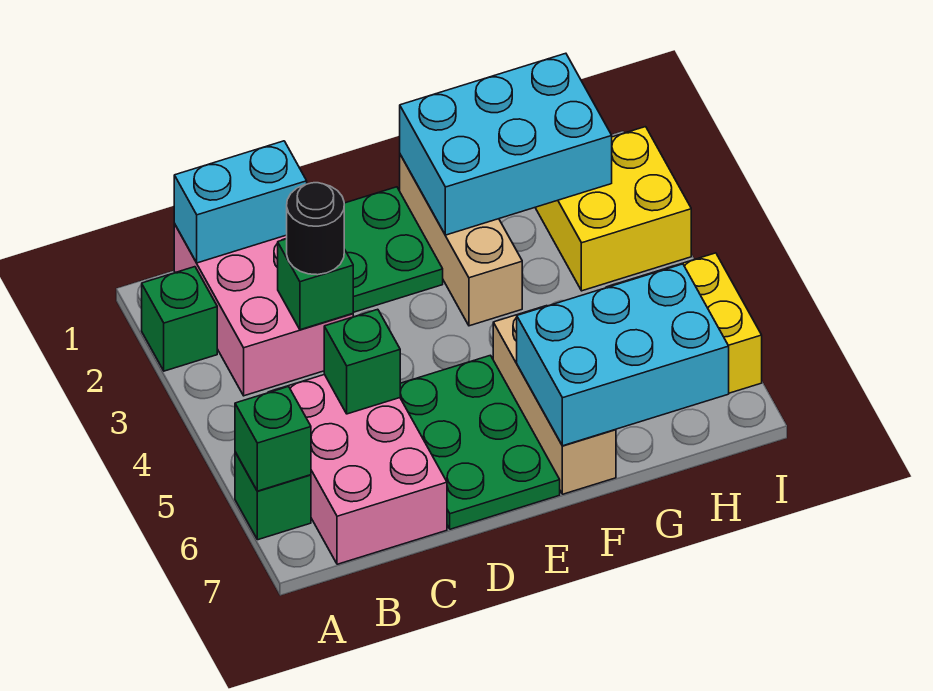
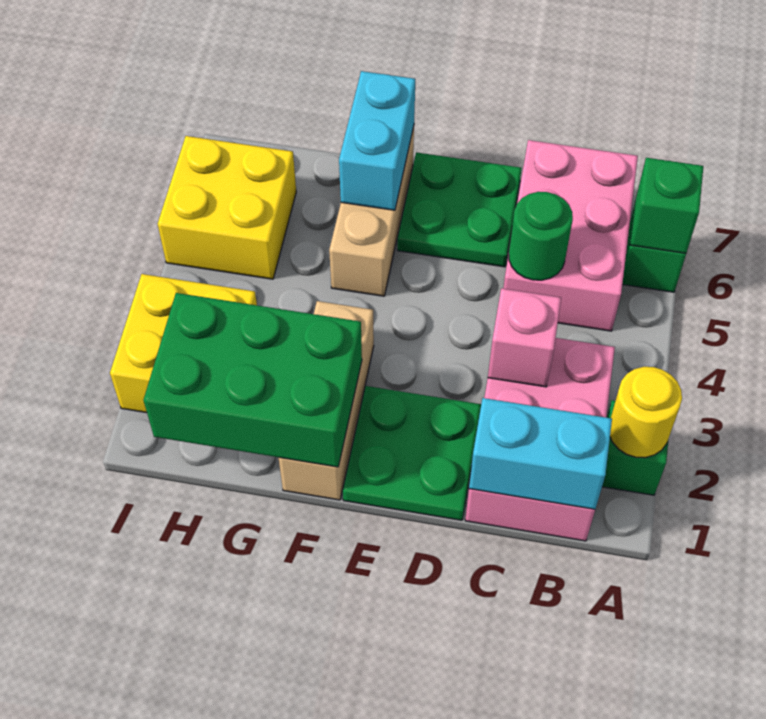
none -> yellow 1x1 round brick [610,367,682,458]
green 1x1 brick [278,239,353,330] -> pink 1x1 brick [488,288,561,387]
black 1x1 round brick [287,183,344,275] -> none
green 1x1 brick [324,309,400,414] -> green 1x1 round brick [509,192,573,280]
green 2x3 plate [400,355,560,529] -> green 2x2 plate [397,152,521,267]
cyan 2x3 brick [400,53,612,235] -> green 2x3 brick [143,293,362,467]
cyan 2x3 brick [517,264,729,446] -> cyan 1x2 brick [339,71,415,210]

